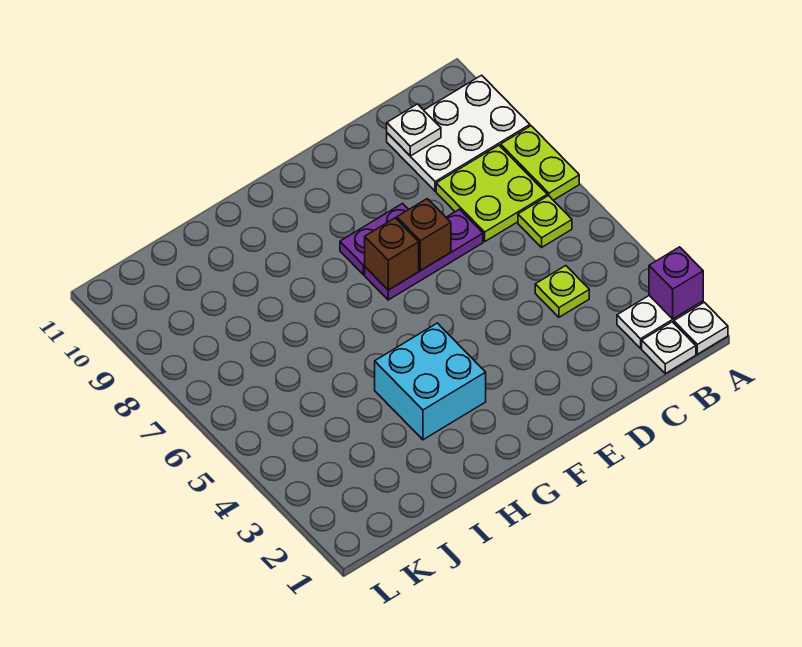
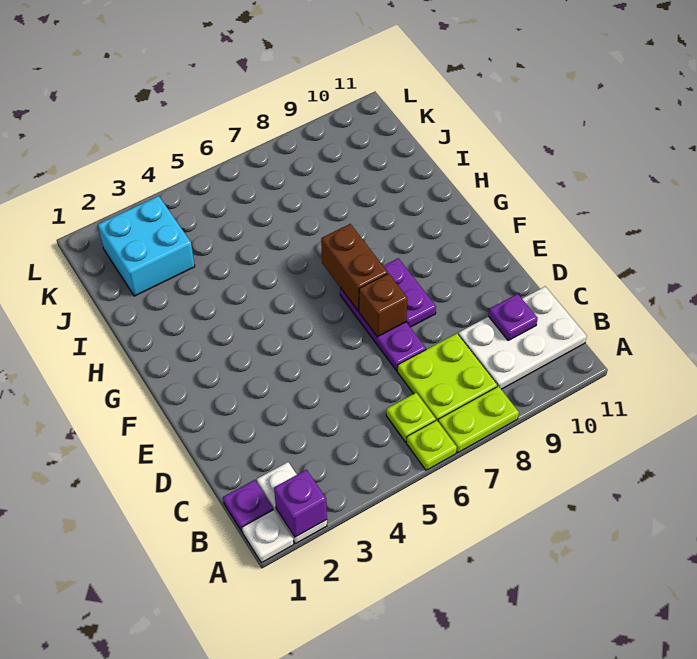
white 2x3 plate [387,75,530,191] -> white 2x3 plate turned to [458,286,587,389]
white 1x1 plate [642,322,696,374] -> purple 1x1 plate [223,480,274,532]
lime 1x1 plate [535,266,589,317] -> lime 1x1 plate moved to [406,420,457,470]
white 1x1 plate [387,104,441,156] -> purple 1x1 plate [489,294,538,340]
brown 1x1 brick [365,218,419,290] -> brown 1x2 brick [321,224,388,311]
cyan 2x2 brick [375,323,486,440] -> cyan 2x2 brick moved to [98,196,195,296]

